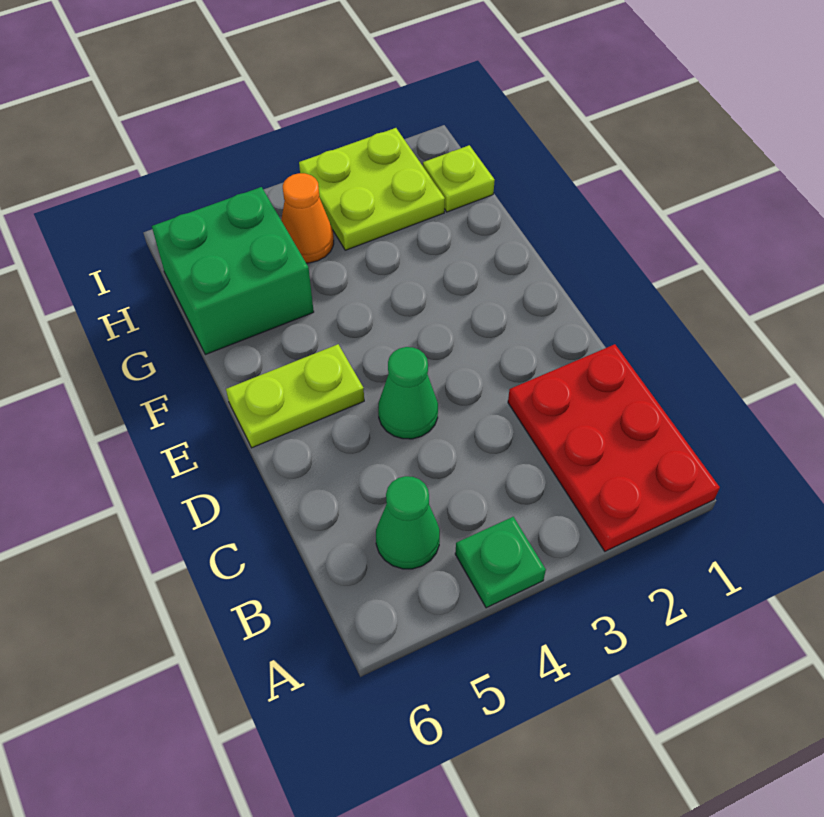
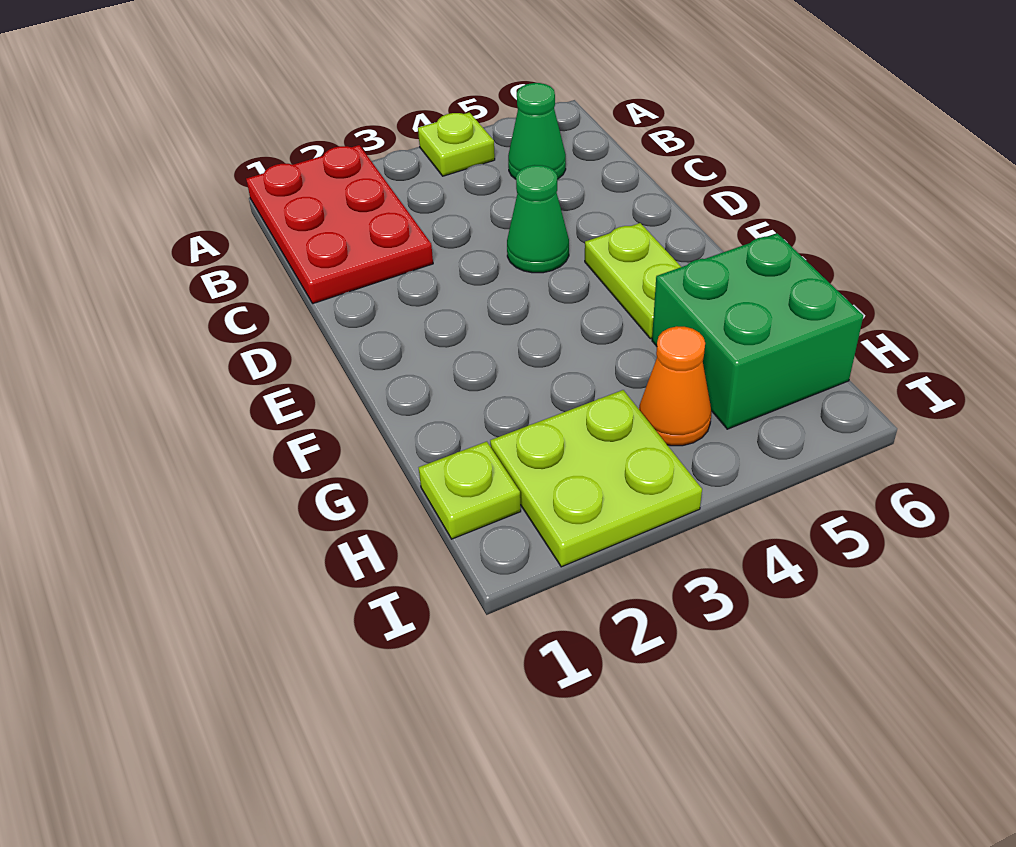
green 1x1 plate [455,517,546,608] -> lime 1x1 plate [418,112,495,176]
lime 1x2 plate [226,344,364,448] -> lime 1x2 plate turned to [585,223,681,339]

